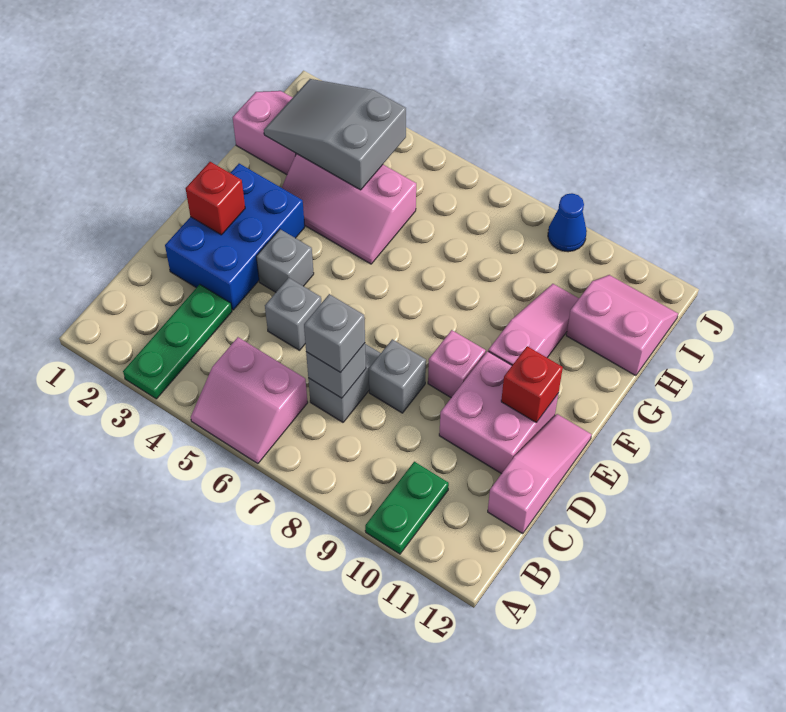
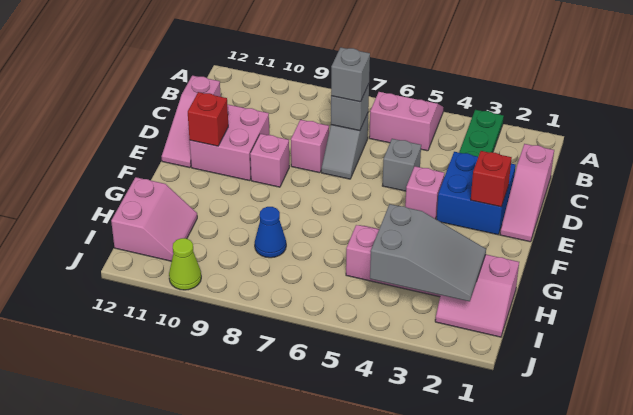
green 1x2 plate [365,462,449,554] -> none
blue 2x3 brick [165,164,305,310] -> blue 2x2 brick [437,152,516,235]
grey 1x1 brick [369,339,426,413] -> pink 1x1 brick [291,120,329,173]
grey 1x1 brick [256,229,314,292] -> pink 1x1 brick [405,166,444,219]
pink 1x3 slope [488,284,579,365] -> pink 1x3 slope moved to [500,144,554,242]
pink 2x2 slope [566,275,678,376] -> pink 2x2 slope turned to [111,177,197,261]
blue 1x1 cone [548,193,587,252] -> blue 1x1 cone moved to [255,207,286,258]
none -> lime 1x1 cone [169,238,201,290]

